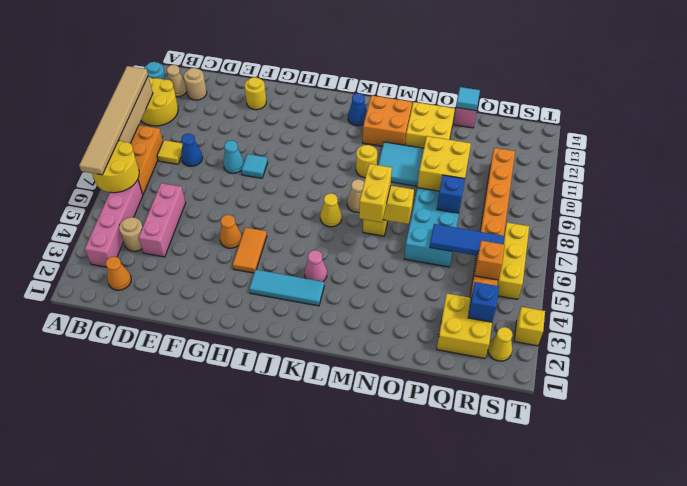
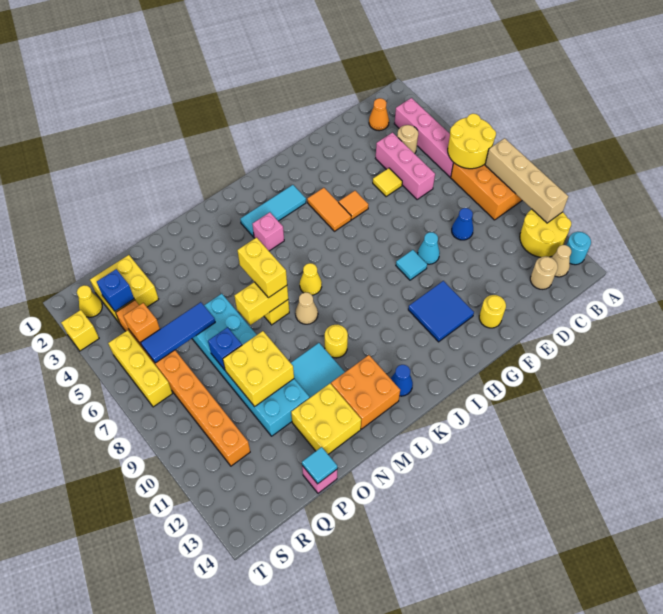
tan 1x6 tile [79,66,148,175] -> none
yellow 1x1 tile [157,140,182,164] -> yellow 1x1 tile moved to [373,168,402,197]
orange 1x1 cone [220,215,242,248] -> orange 1x1 tile [339,191,368,220]
none -> blue 2x2 tile [408,281,474,342]
pink 1x1 cone [305,250,327,282] -> pink 1x1 brick [252,212,284,251]

